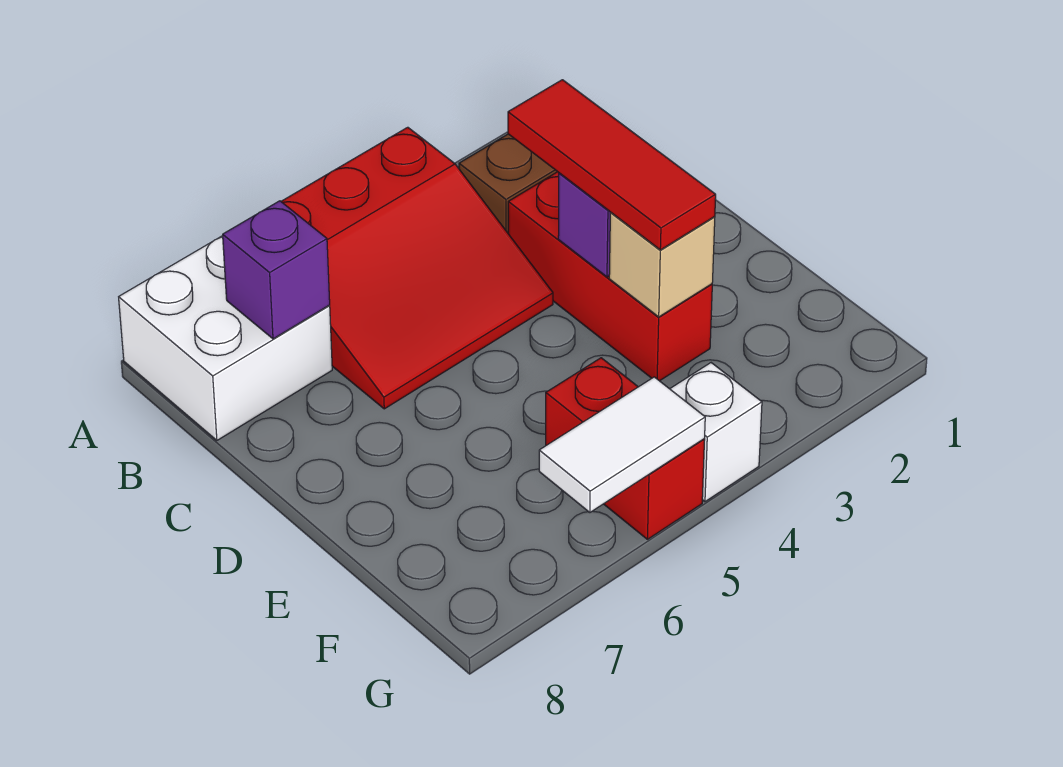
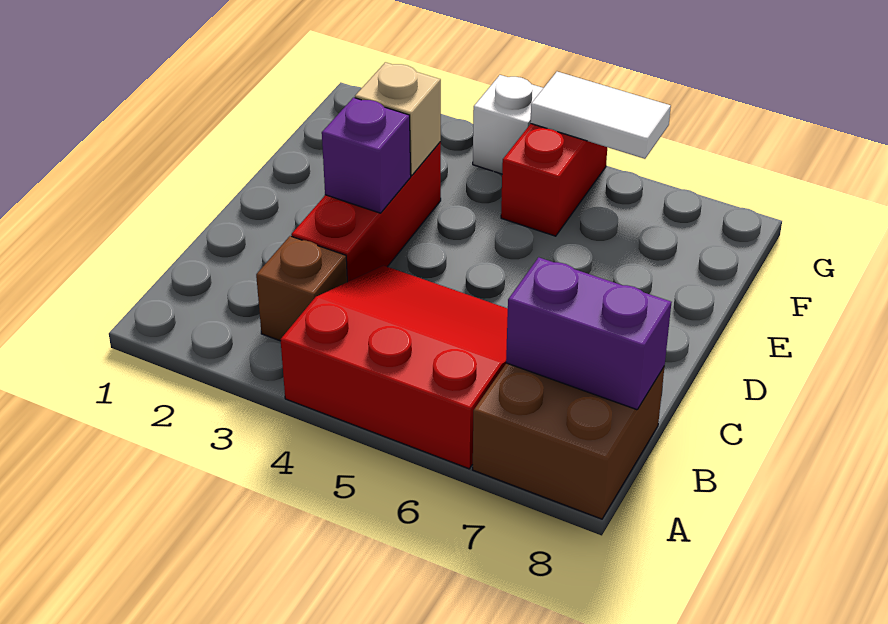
white 2x2 brick [119,236,332,440] -> brown 2x2 brick [473,363,665,519]
purple 1x1 brick [223,201,330,339] -> purple 1x2 brick [506,257,672,410]
red 1x3 tile [508,80,716,250] -> none

